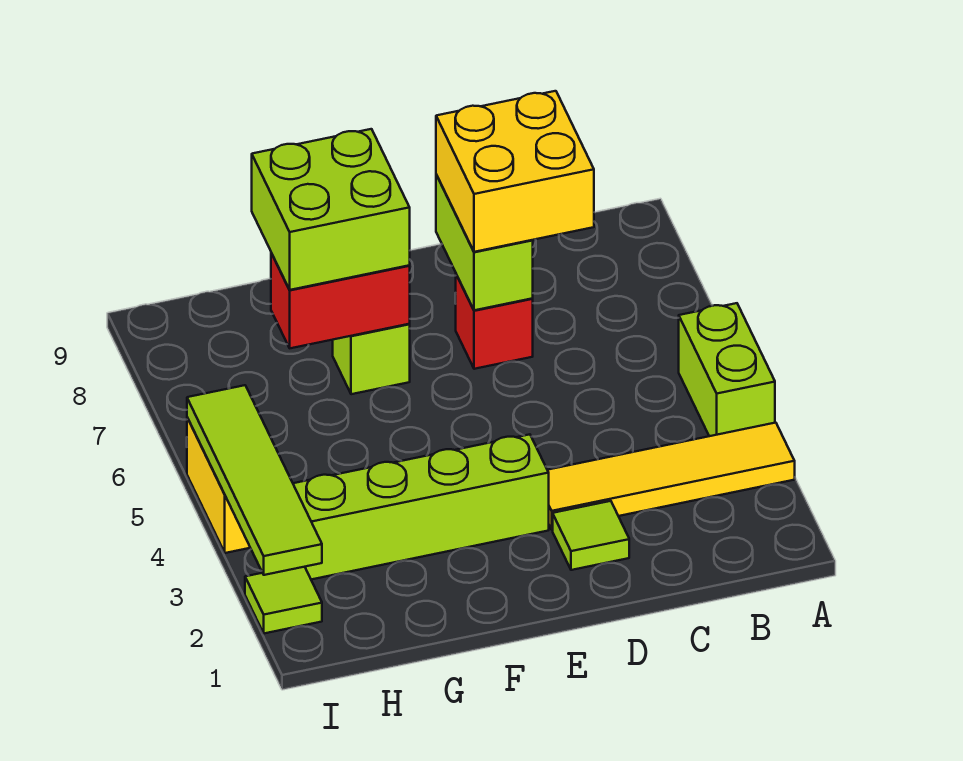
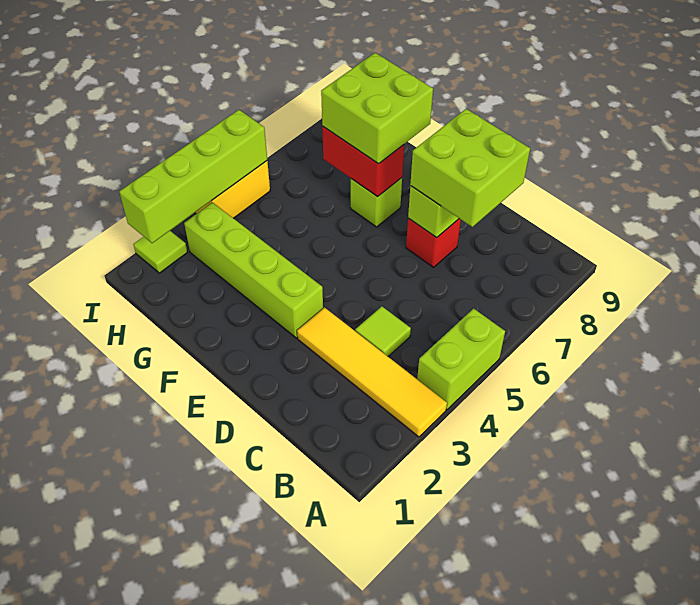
yellow 2x2 brick [436,91,594,252] -> lime 2x2 brick [410,109,530,227]
lime 1x1 tile [553,501,629,570] -> lime 1x1 tile moved to [355,306,411,356]
lime 1x4 tile [187,385,322,575] -> lime 1x4 brick [119,110,267,243]

